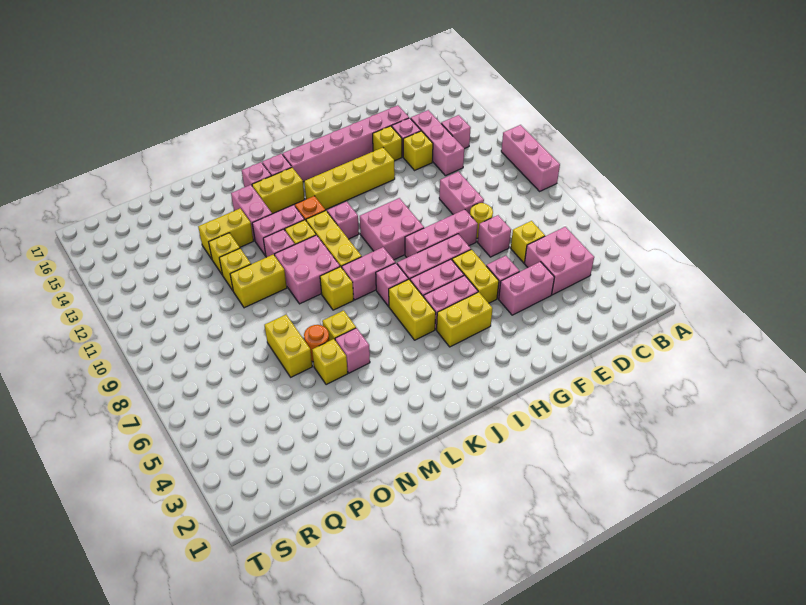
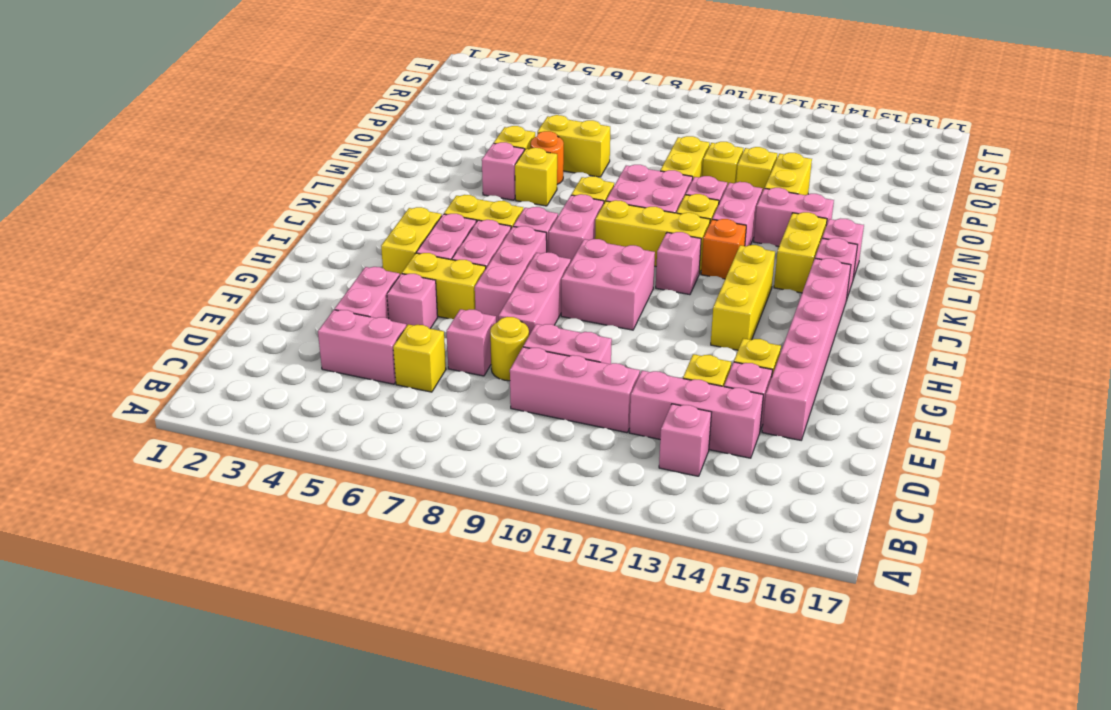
pink 1x3 brick [501,125,560,191] -> pink 1x3 brick moved to [510,347,640,433]
pink 2x2 brick [525,227,594,295] -> pink 1x2 brick [318,310,406,384]
yellow 1x4 brick [304,148,395,210] -> yellow 1x3 brick [711,245,775,350]

